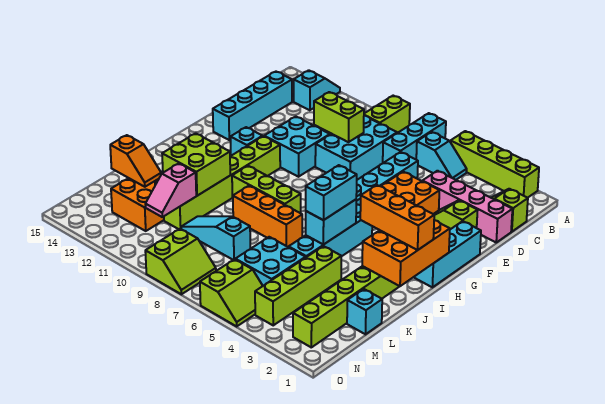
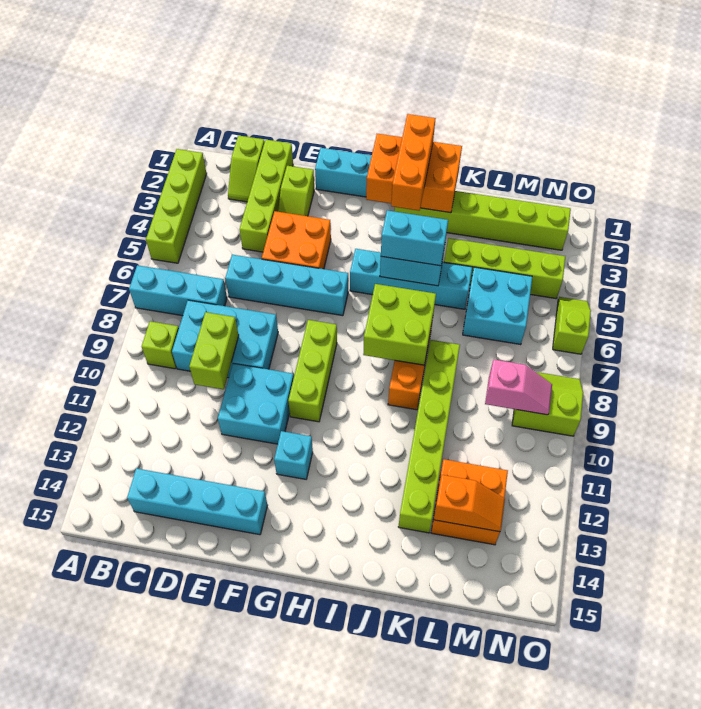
lime 1x2 brick [364,96,410,133] -> lime 1x1 brick [142,321,179,369]
cyan 1x2 slope [294,70,340,110] -> none
cyan 1x2 slope [416,132,467,180] -> none
pink 1x4 brick [423,171,512,242] -> lime 1x4 brick [240,140,293,252]
lime 1x6 brick [164,136,280,229] -> lime 1x6 brick turned to [398,340,460,533]
lime 1x3 brick [232,166,301,213] -> lime 1x3 brick moved to [288,320,337,422]
lime 2x2 brick [162,133,230,196] -> lime 2x2 brick moved to [363,284,436,365]
cyan 1x1 brick [347,289,382,334] -> none
cyan 1x3 slope [181,216,250,260] -> none
pink 1x2 slope [145,163,196,217] -> pink 1x2 slope moved to [485,360,552,415]
orange 1x2 slope [110,135,161,187] -> orange 1x2 slope turned to [434,475,505,532]
lime 2x2 slope [200,259,263,326] -> lime 1x2 slope [553,297,591,354]

